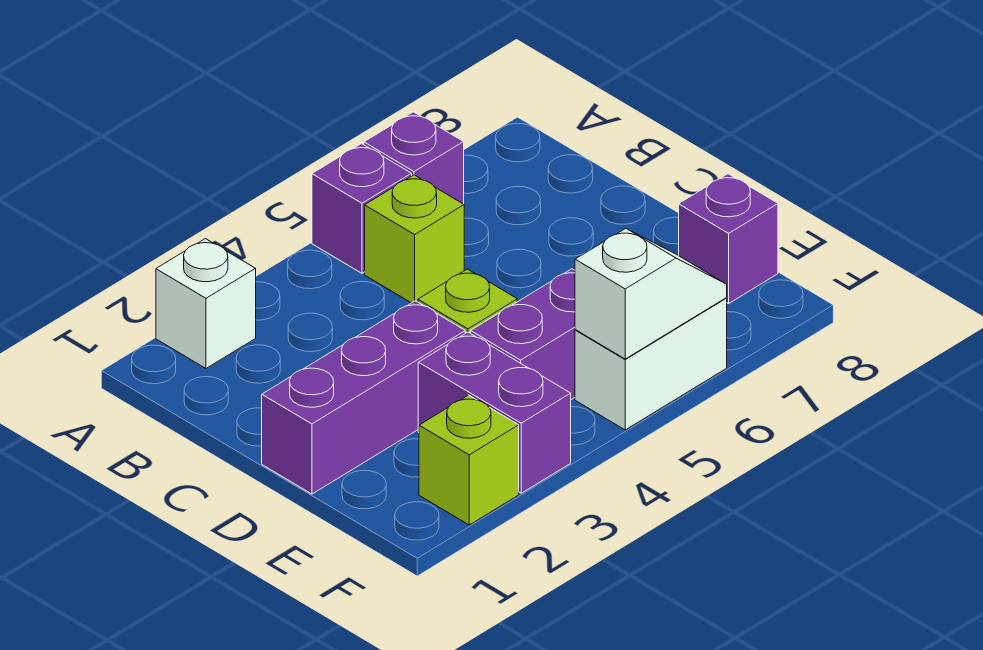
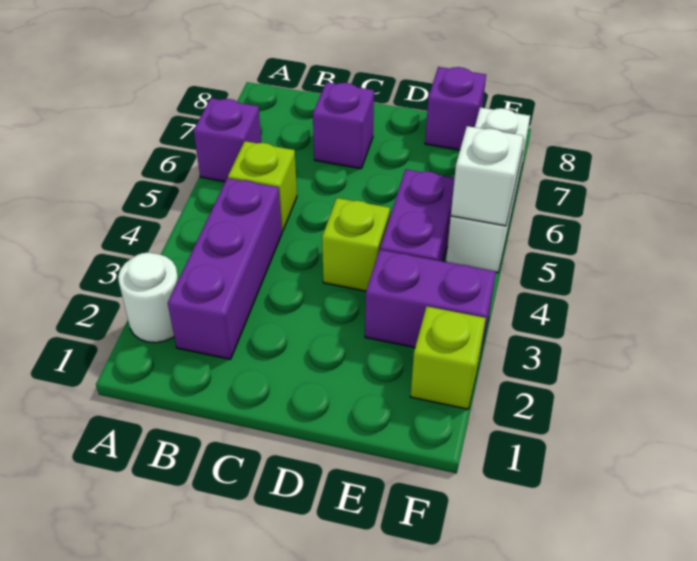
white 1x1 brick [156,239,256,368] -> white 1x1 round brick [118,253,178,343]
purple 1x1 brick [312,144,412,273] -> purple 1x1 brick moved to [313,82,374,169]
purple 1x3 brick [262,301,465,494] -> purple 1x3 brick moved to [168,178,282,359]
white 1x2 brick [575,298,727,430] -> white 1x3 brick [446,107,530,273]

